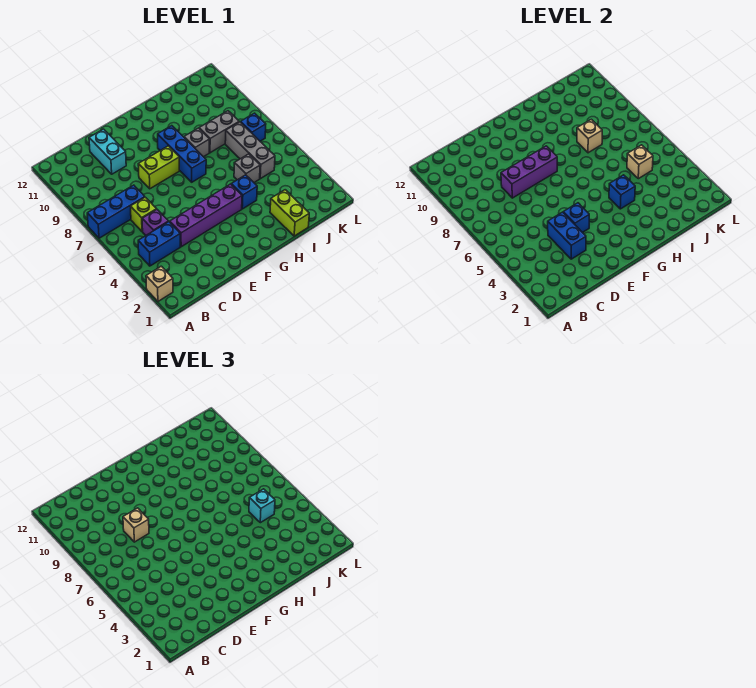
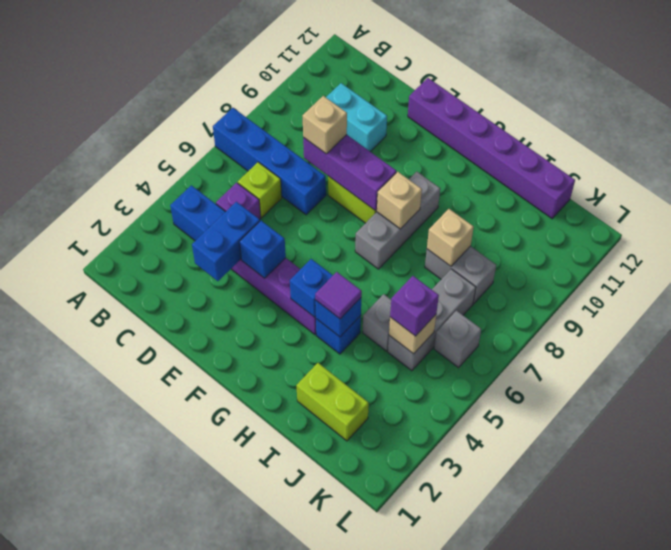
tan 1x1 brick [146,266,173,301] -> tan 1x1 brick moved to [377,172,422,229]
blue 1x3 brick [87,185,145,238] -> blue 1x4 brick [213,108,326,215]
cyan 1x2 brick [89,129,126,174] -> cyan 1x2 brick turned to [326,83,387,152]
none -> purple 1x6 brick [408,78,575,219]
blue 1x3 brick [158,126,206,182] -> grey 1x3 brick [355,172,440,269]
none -> purple 1x1 tile [315,272,362,319]
grey 1x1 brick [184,128,210,157] -> grey 1x1 brick moved to [434,311,481,368]
lime 1x2 brick [270,190,309,236] -> lime 1x2 brick turned to [296,363,369,441]
cyan 1x1 brick [249,489,275,523] -> purple 1x1 brick [390,276,439,336]
blue 1x1 brick [241,113,266,141] -> blue 1x1 brick moved to [290,259,333,317]

